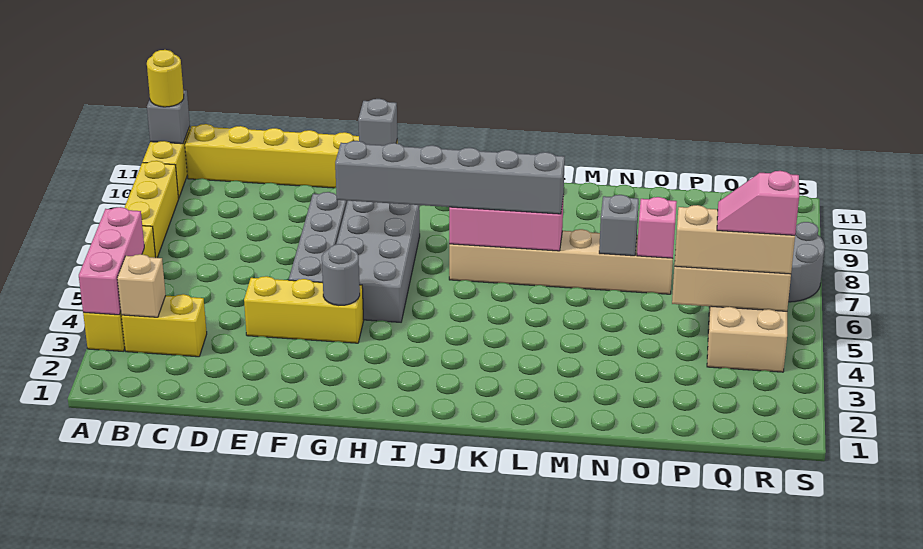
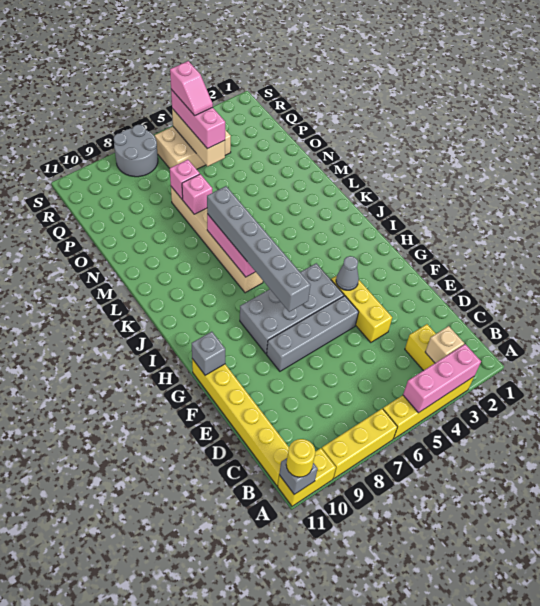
grey 1x1 round brick [322,244,360,305] -> grey 1x1 cone [336,256,359,290]
grey 1x1 brick [599,195,639,256] -> pink 1x1 brick [182,174,212,214]
tan 1x3 brick [675,205,795,274] -> pink 1x3 brick [171,89,225,149]

